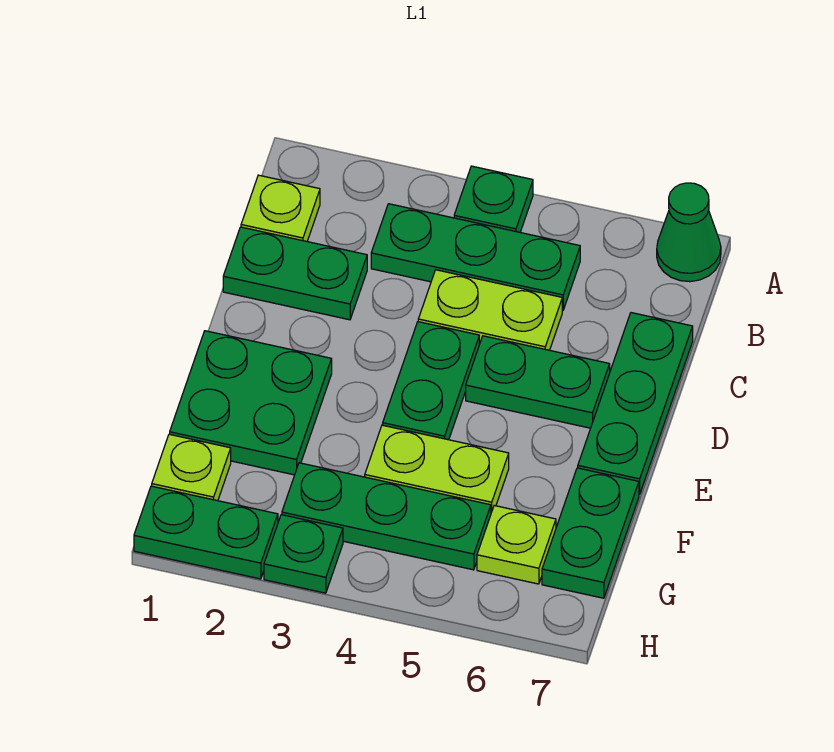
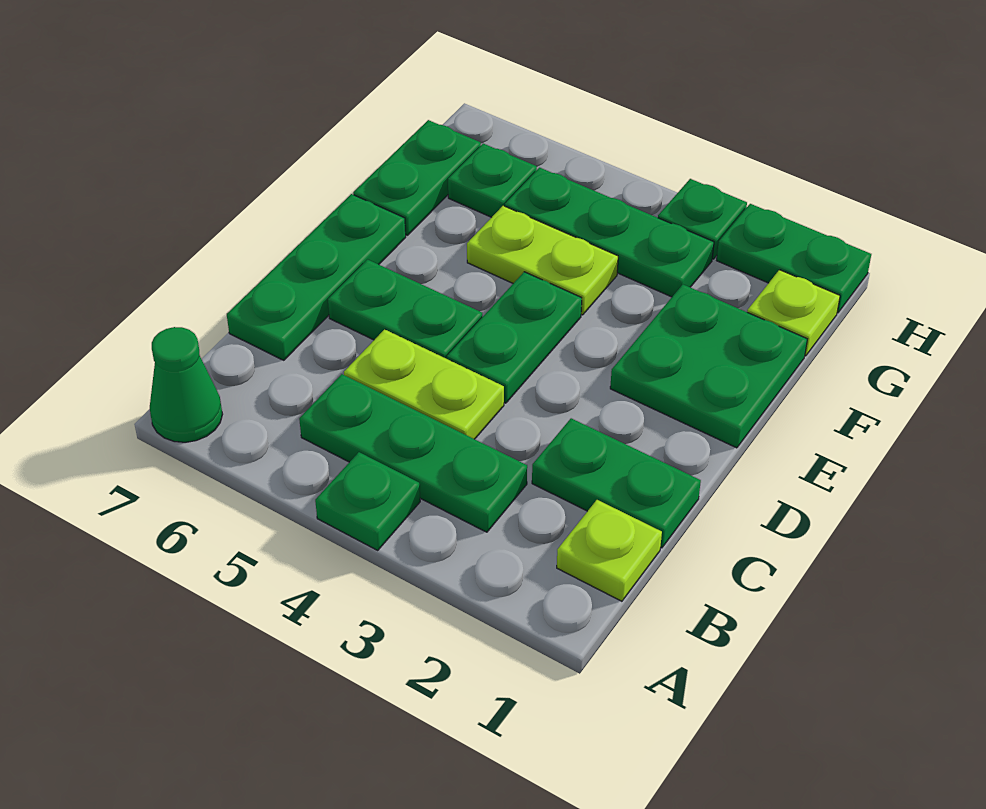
lime 1x1 plate [477,506,556,584] -> green 1x1 plate [448,144,537,217]

